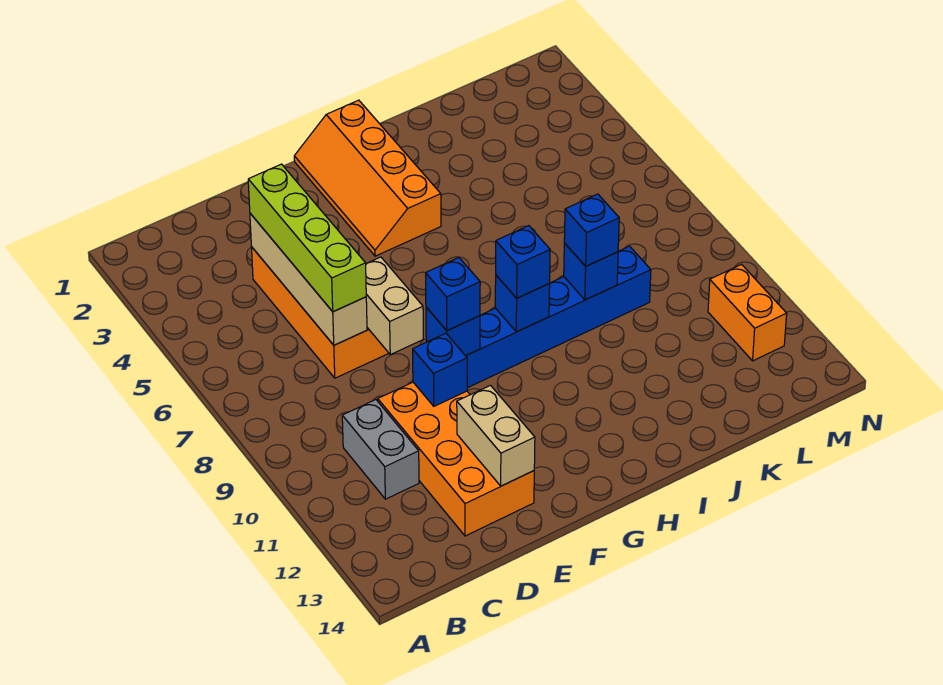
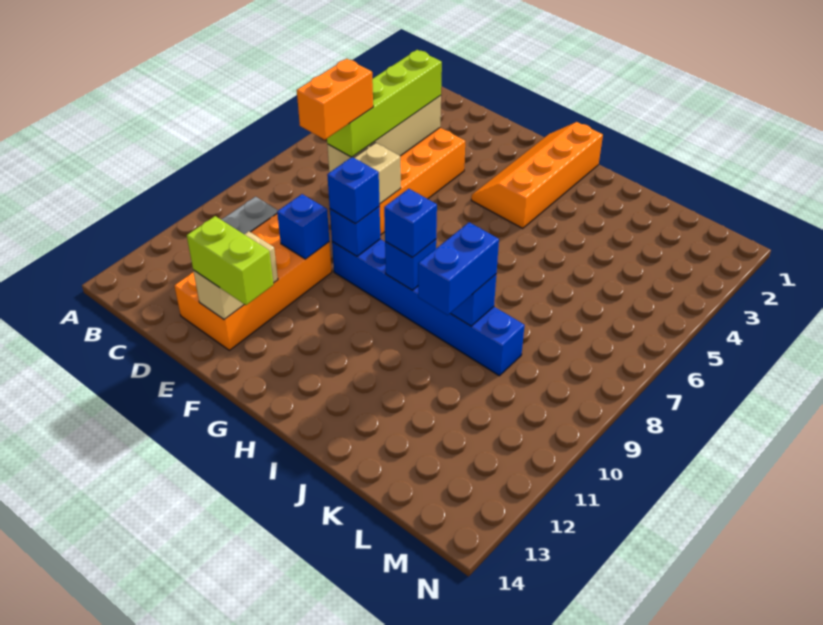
none -> lime 1x2 brick [187,216,273,305]
blue 1x1 brick [564,194,619,266] -> blue 1x2 brick [418,222,499,315]
orange 1x2 brick [708,265,787,361] -> orange 1x2 brick moved to [297,59,373,140]

